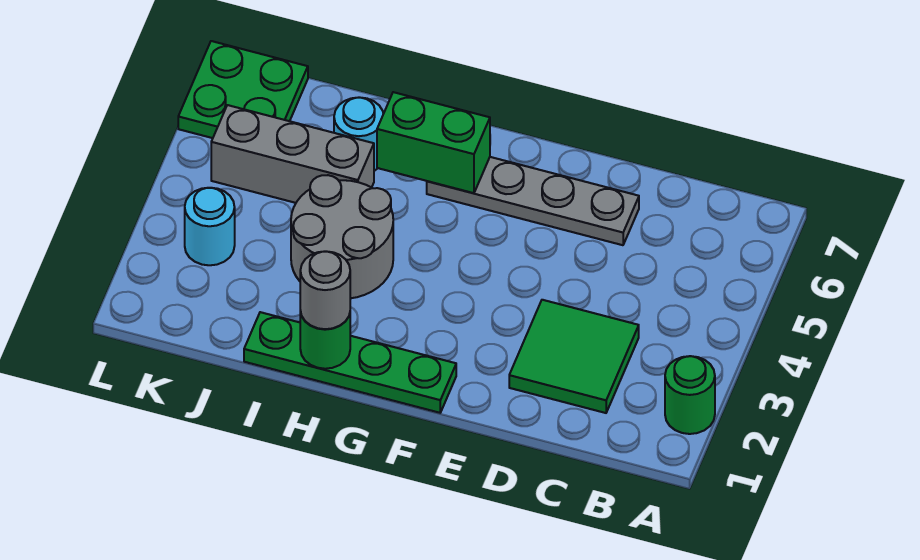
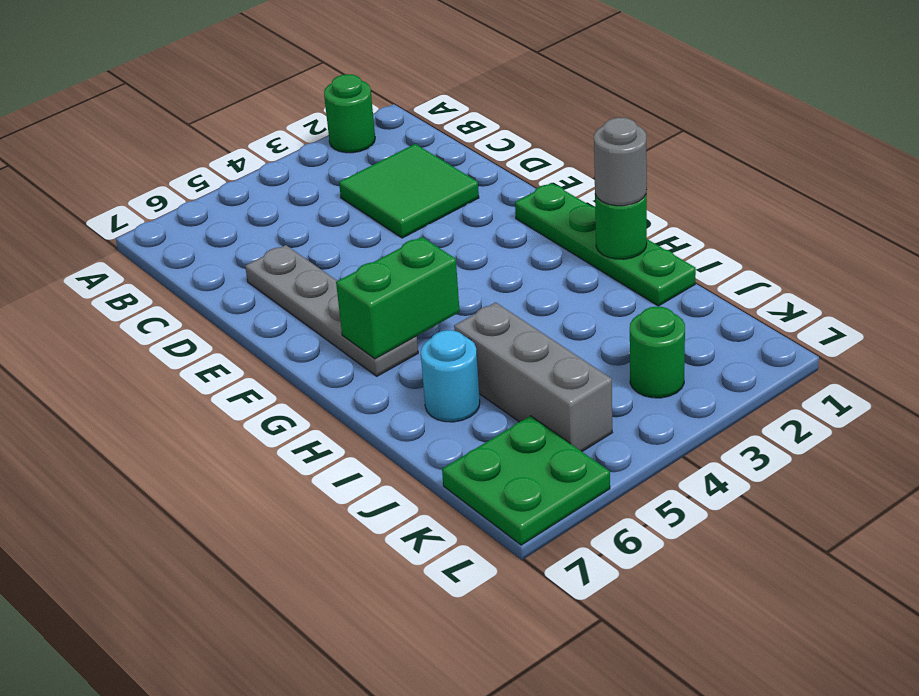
green 1x2 brick [377,92,490,193] -> green 1x2 brick turned to [336,237,460,359]
grey 2x2 round brick [291,175,393,298] -> none
cyan 1x1 round brick [185,188,235,265] -> green 1x1 round brick [630,307,685,398]

